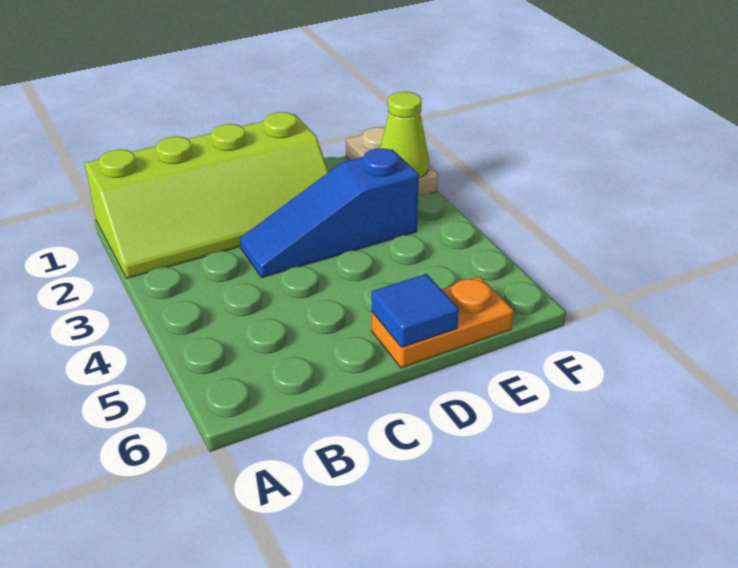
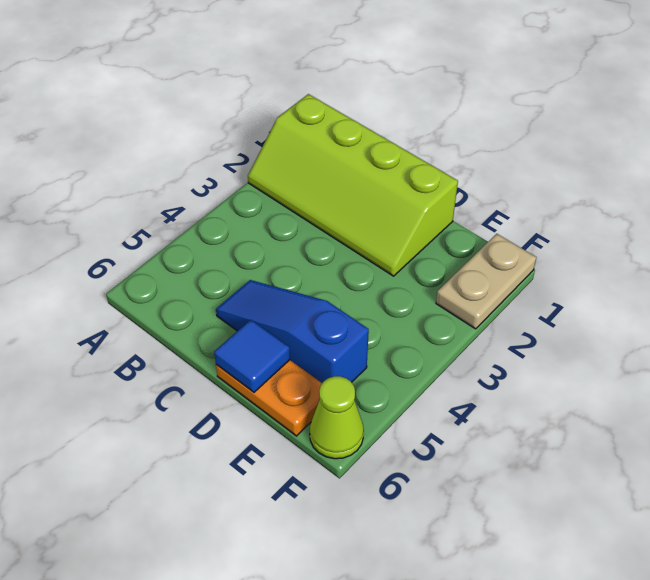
blue 1x3 slope [240,148,419,278] -> blue 1x3 slope moved to [216,280,369,383]
lime 1x1 cone [380,92,429,178] -> lime 1x1 cone moved to [310,376,364,459]

